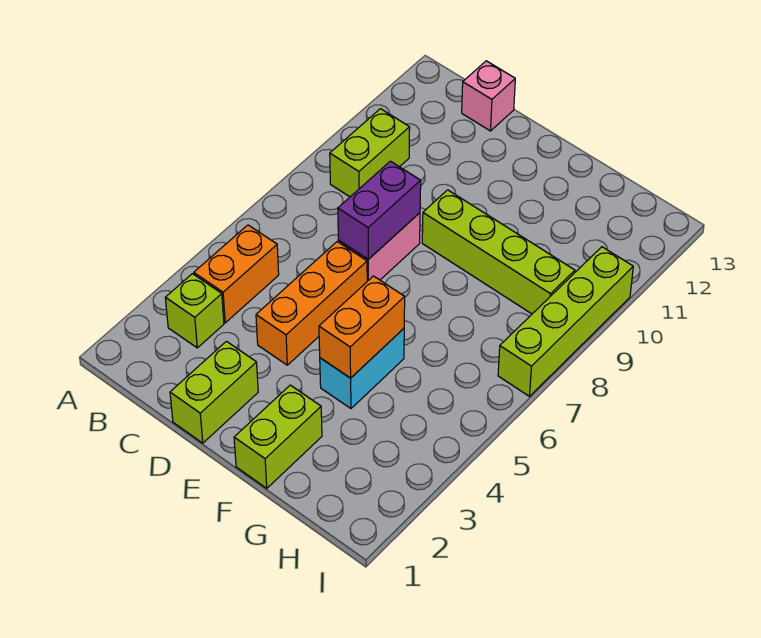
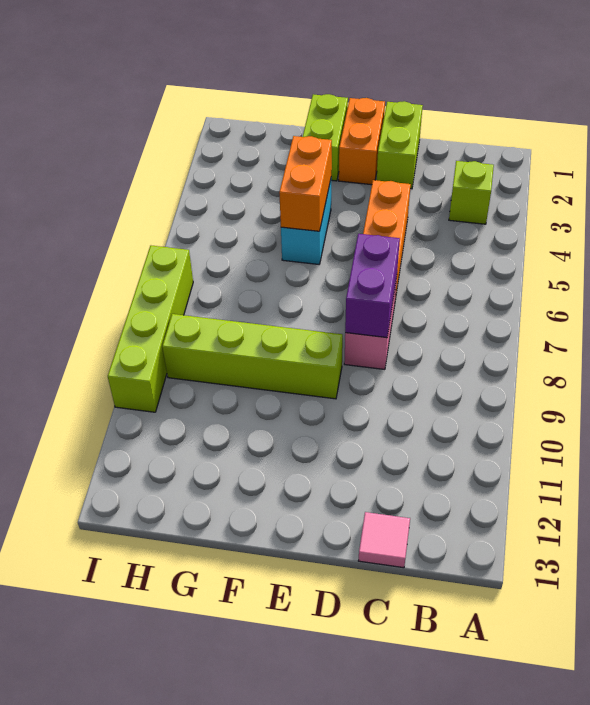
orange 1x2 brick [194,225,279,323] -> orange 1x2 brick moved to [339,98,385,185]
lime 1x2 brick [330,109,410,197] -> none
pink 1x1 brick [462,61,515,131] -> pink 1x1 tile [358,512,410,568]

